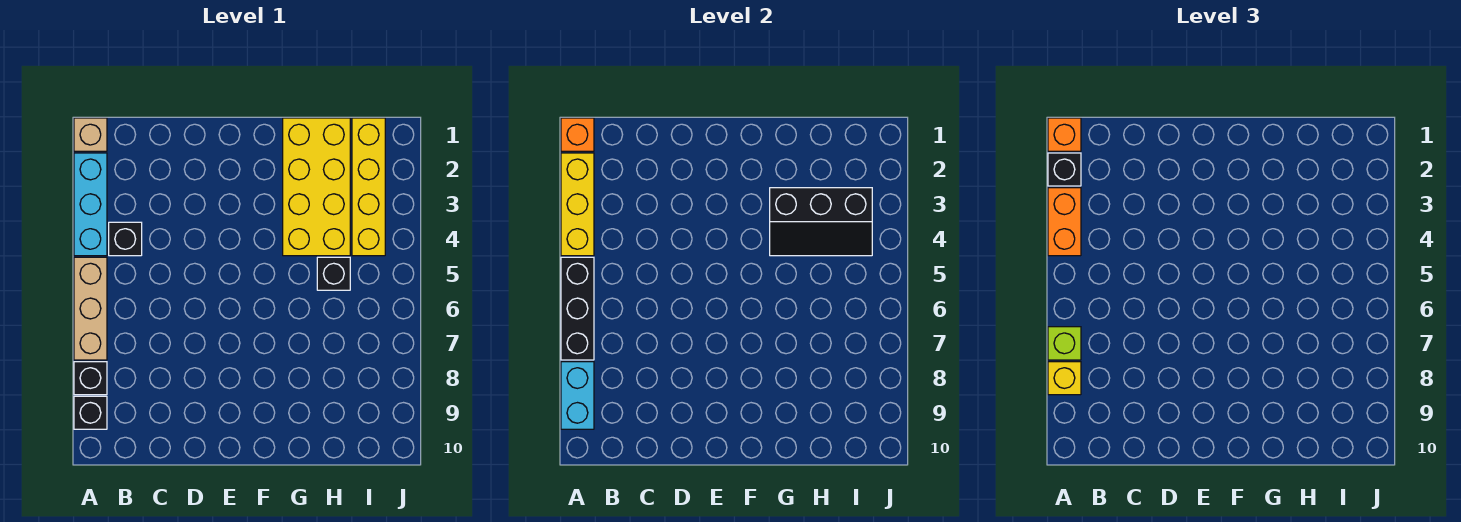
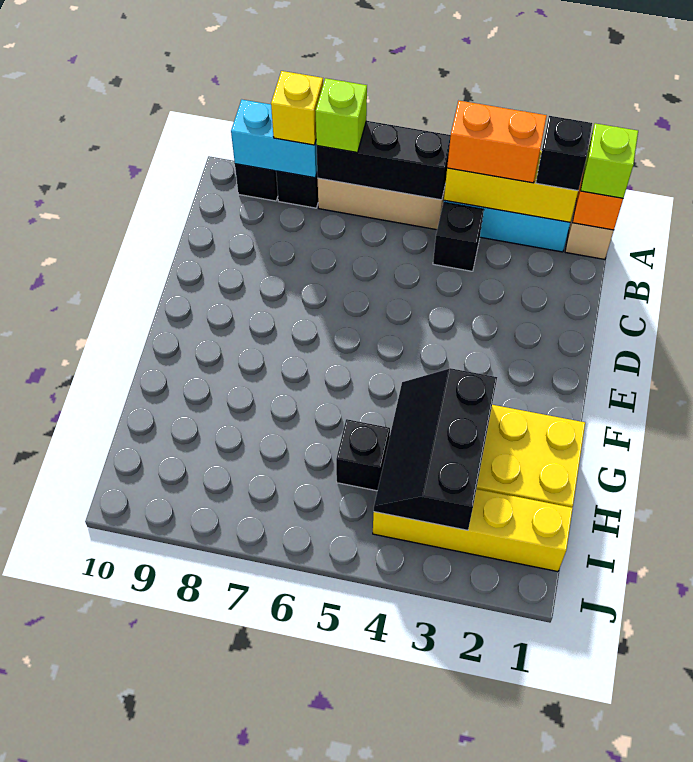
orange 1x1 brick [1048,118,1081,151] -> lime 1x1 brick [581,123,638,198]

